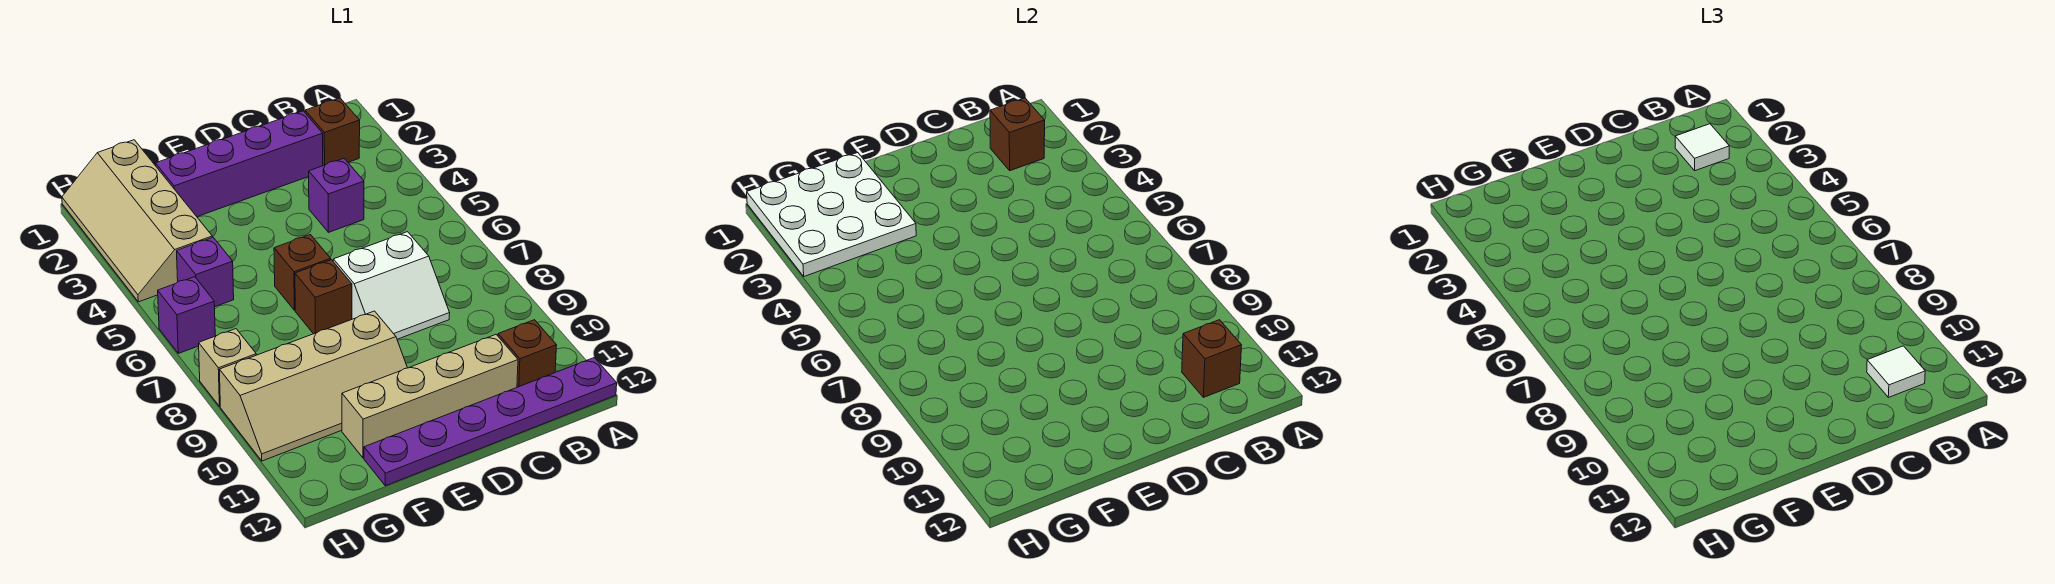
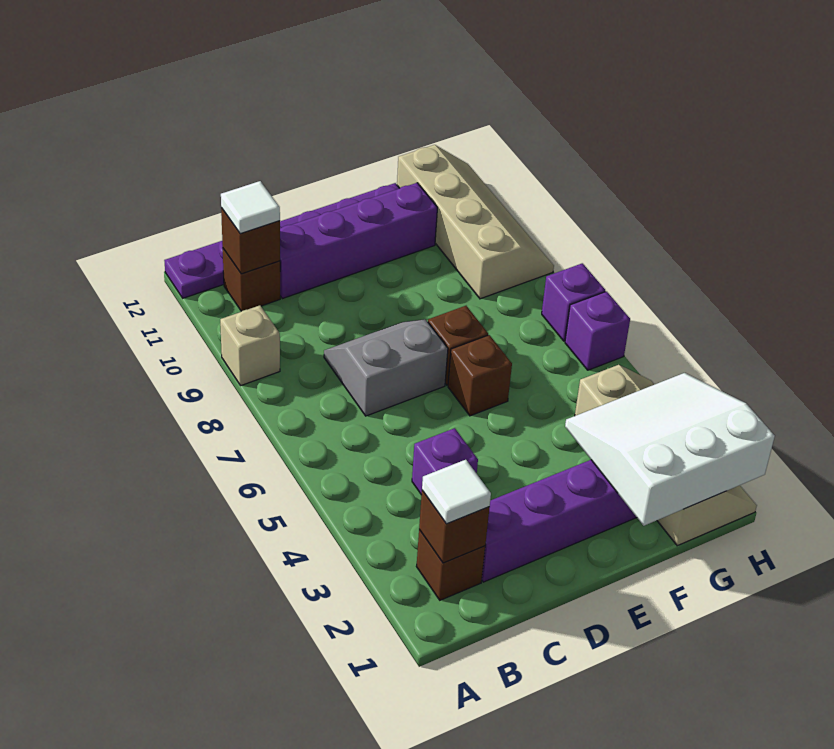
white 2x2 slope [333,232,450,339] -> grey 2x2 slope [324,319,448,416]
tan 1x4 brick [342,335,518,458] -> purple 1x4 brick [280,183,437,299]
tan 2x4 slope [219,311,407,461] -> tan 2x4 slope turned to [397,145,554,299]
white 3x3 plate [747,153,916,276] -> white 3x3 slope [565,373,775,526]
purple 1x1 brick [177,237,234,307] -> purple 1x1 brick moved to [542,263,605,341]
tan 1x1 brick [199,329,256,407] -> tan 1x1 brick moved to [220,305,280,385]

